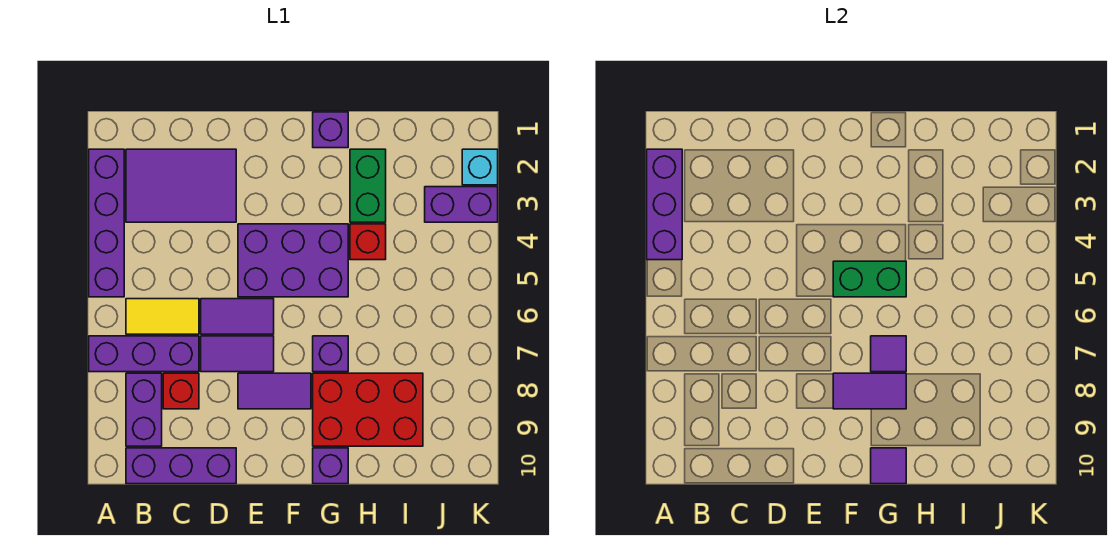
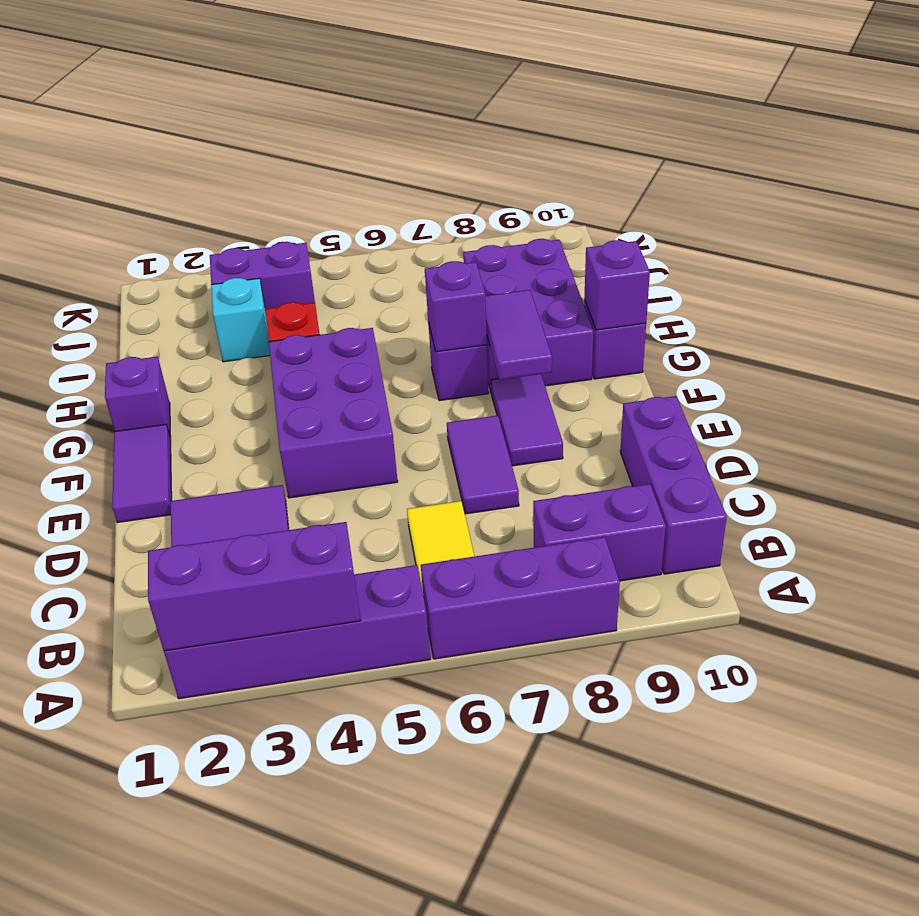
purple 1x3 brick [89,336,199,372] -> purple 1x3 brick turned to [421,537,620,659]
red 1x1 brick [163,373,199,409] -> none
purple 1x2 tile [201,299,274,334] -> purple 1x2 tile moved to [112,424,172,523]
green 1x2 brick [833,261,906,297] -> none
purple 1x1 tile [871,336,906,372] -> purple 1x1 brick [425,261,487,352]
red 2x3 brick [313,373,423,446] -> purple 2x3 brick [463,239,593,391]
purple 1x1 tile [871,448,906,484] -> purple 1x1 brick [584,240,650,330]
green 1x2 brick [350,149,386,222] -> none
purple 1x2 brick [425,187,498,222] -> purple 1x2 brick turned to [210,242,315,309]
cyan 1x1 brick [462,149,498,185] -> cyan 1x1 brick moved to [211,278,270,362]

